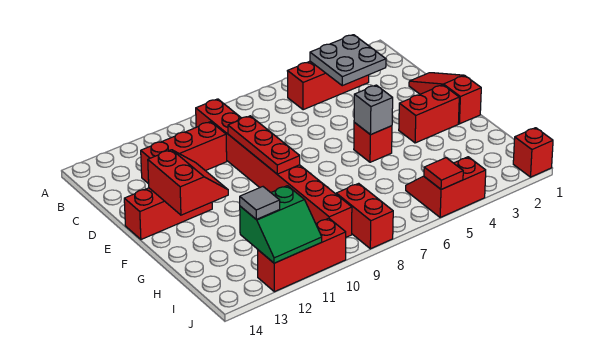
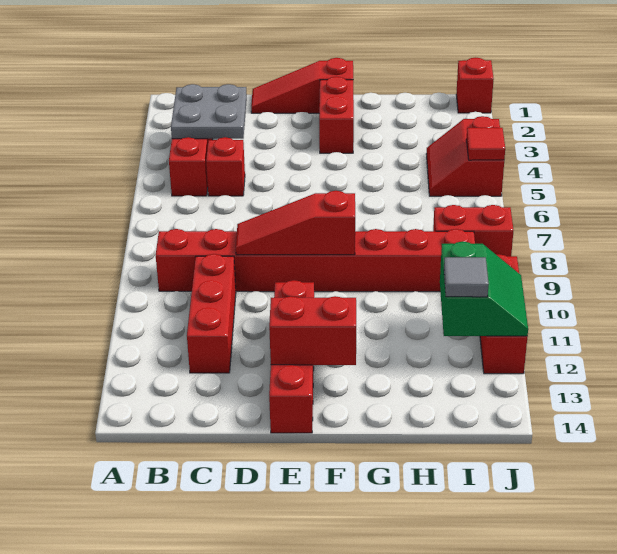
red 1x3 plate [228,116,300,174] -> red 1x3 slope [236,191,355,255]
red 1x3 brick [124,188,212,239] -> red 1x4 brick [269,280,314,433]
red 1x1 brick [354,122,392,162] -> red 1x1 brick moved to [206,137,245,196]
grey 1x1 brick [354,85,393,135] -> none

